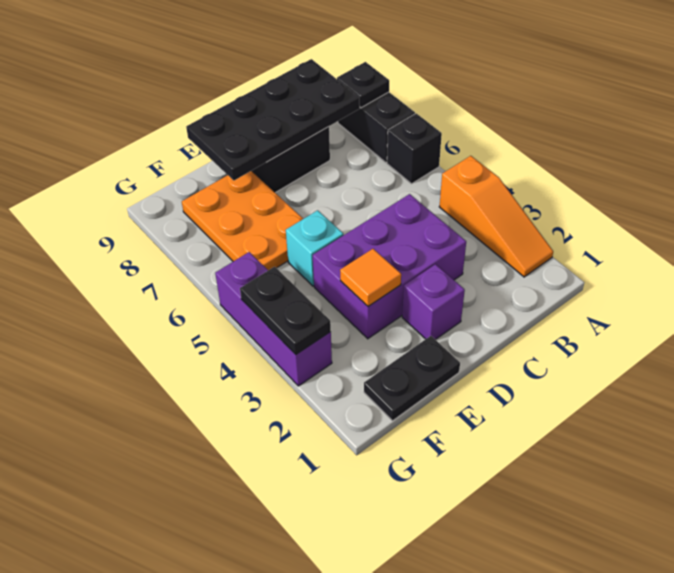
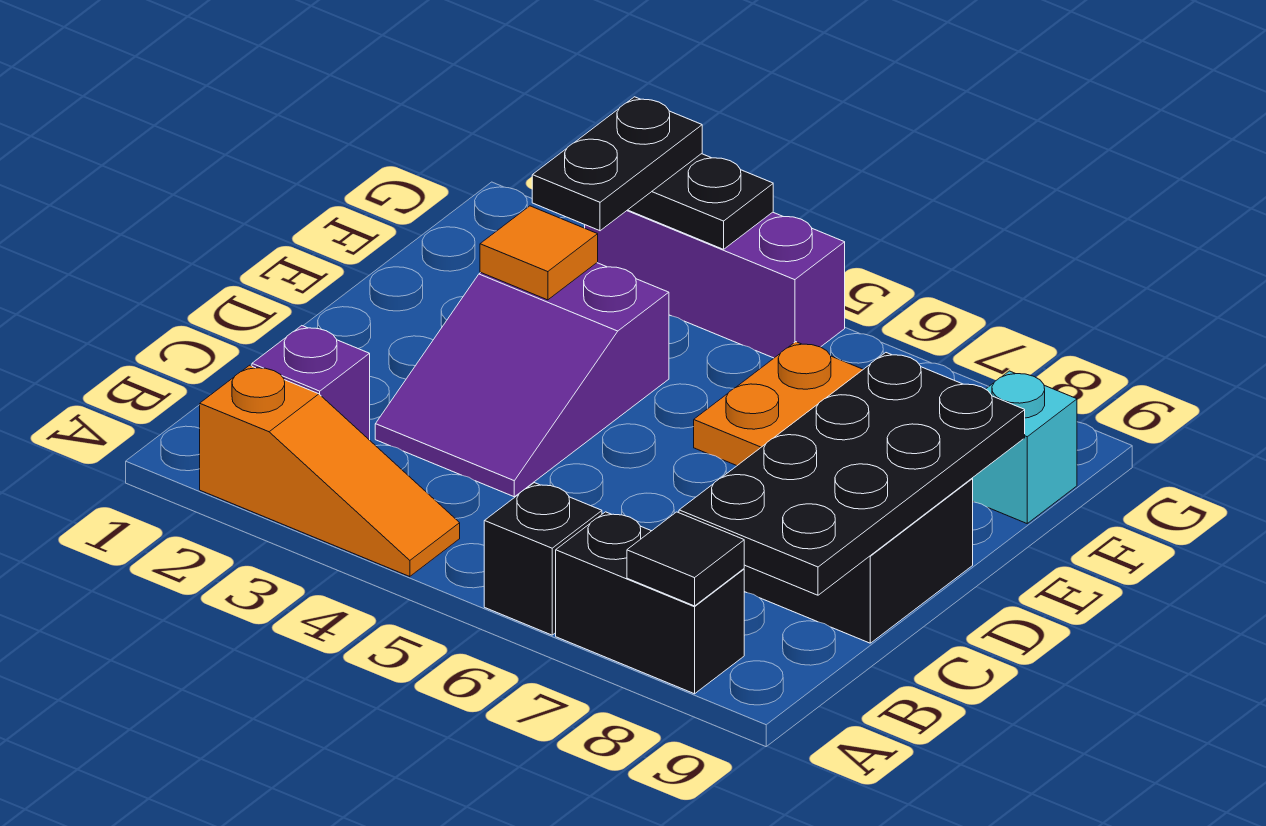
orange 1x3 slope [439,156,553,277] -> orange 1x3 slope turned to [200,365,460,577]
black 1x1 plate [337,62,389,108] -> black 1x1 tile [627,512,744,606]
purple 2x3 brick [313,194,466,339] -> purple 2x3 slope [375,263,669,497]
purple 1x1 brick [402,264,465,340] -> purple 1x1 brick moved to [252,326,370,440]
black 1x2 plate [364,336,460,421] -> black 1x2 plate moved to [532,97,702,231]
cyan 1x1 brick [286,210,343,286] -> cyan 1x1 brick moved to [972,371,1077,523]

